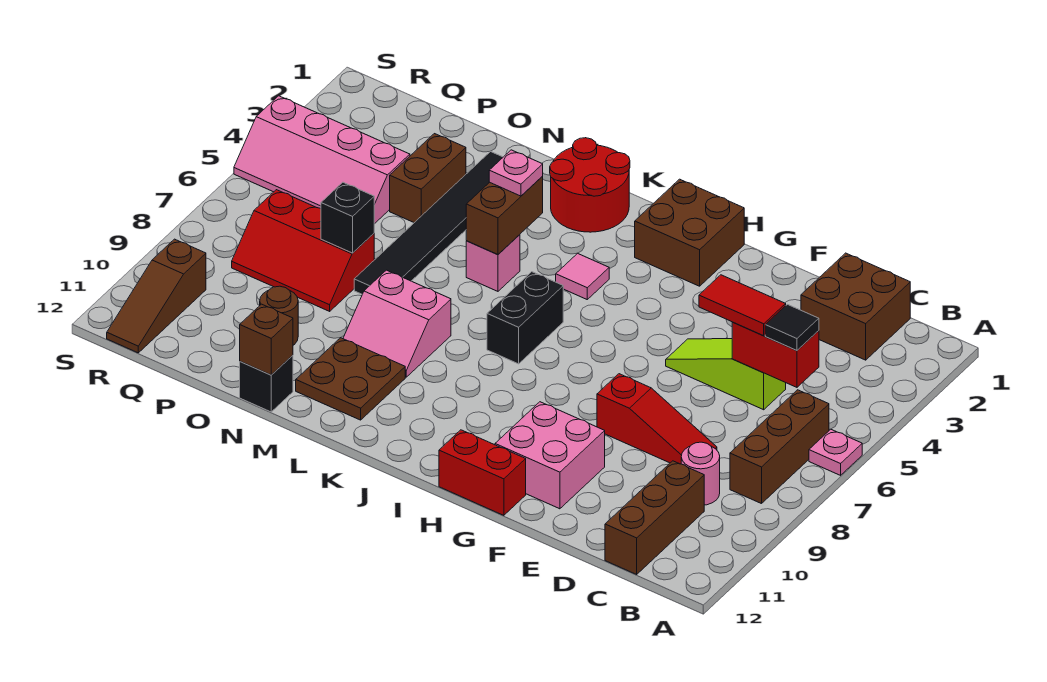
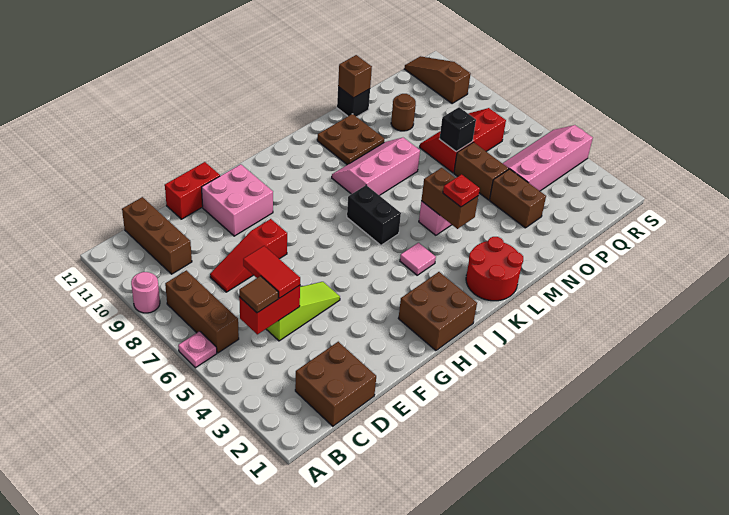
black 1x1 tile [765,304,819,351] -> brown 1x1 tile [239,276,278,313]
pink 1x1 round brick [681,442,720,505] -> pink 1x1 round brick moved to [131,272,160,313]
red 1x2 tile [699,275,786,336] -> red 1x2 tile turned to [243,246,300,298]
red 1x2 brick [439,430,526,515] -> red 1x2 brick moved to [165,162,220,219]
pink 1x1 plate [489,150,543,196] -> red 1x1 plate [443,174,480,207]
pink 2x2 slope [343,270,451,377] -> pink 2x3 slope [332,138,420,196]
black 1x6 tile [354,151,503,294] -> none
none -> brown 1x2 brick [454,142,509,200]

